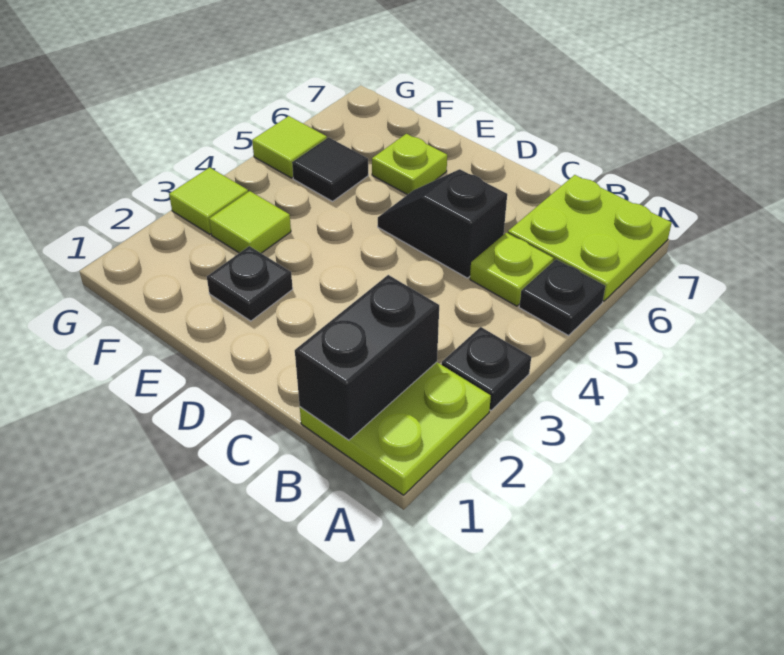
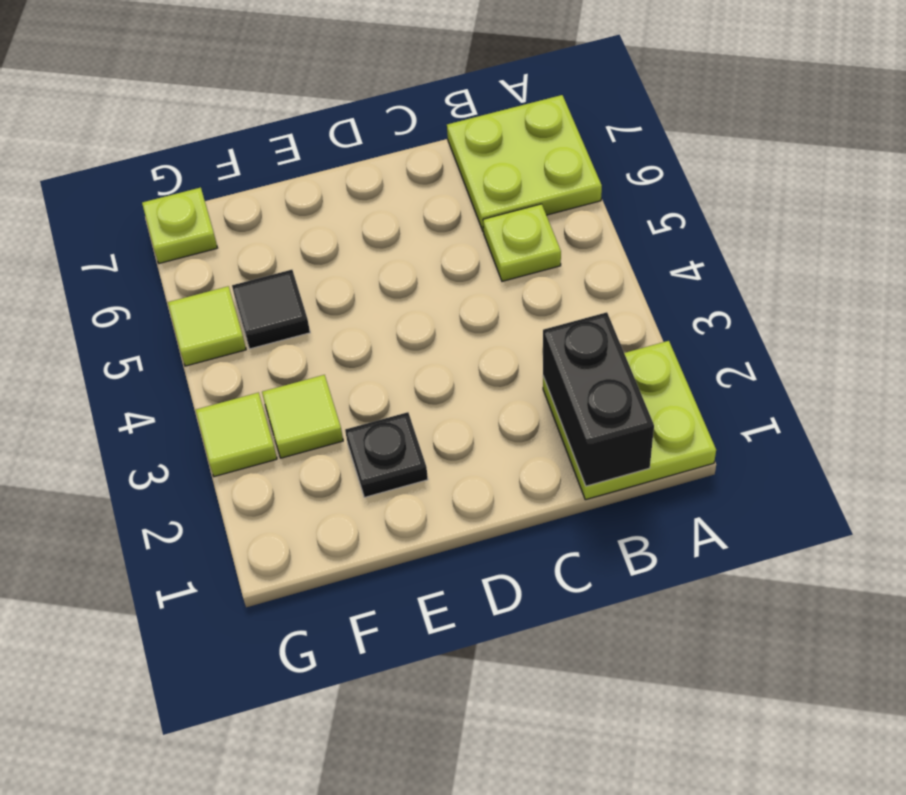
black 1x1 plate [441,327,531,410] -> none
black 1x1 plate [519,259,605,336] -> none
black 1x2 slope [378,169,507,278] -> none
lime 1x1 plate [372,134,447,195] -> lime 1x1 plate moved to [142,187,217,263]

